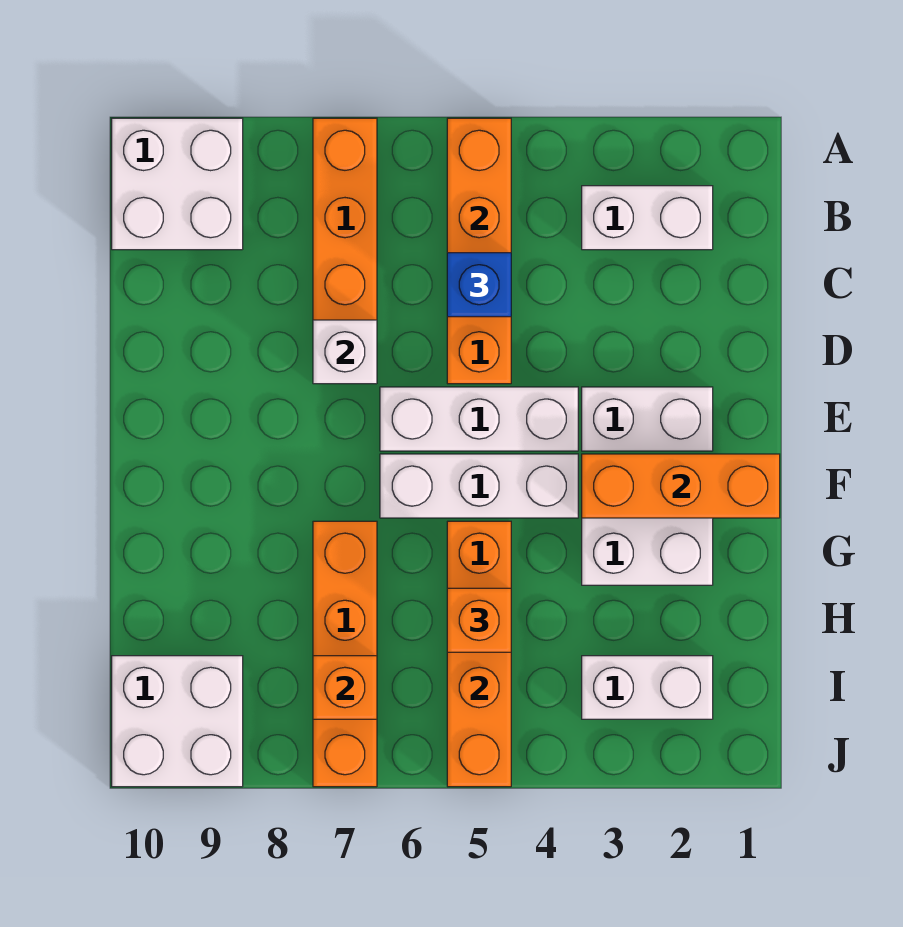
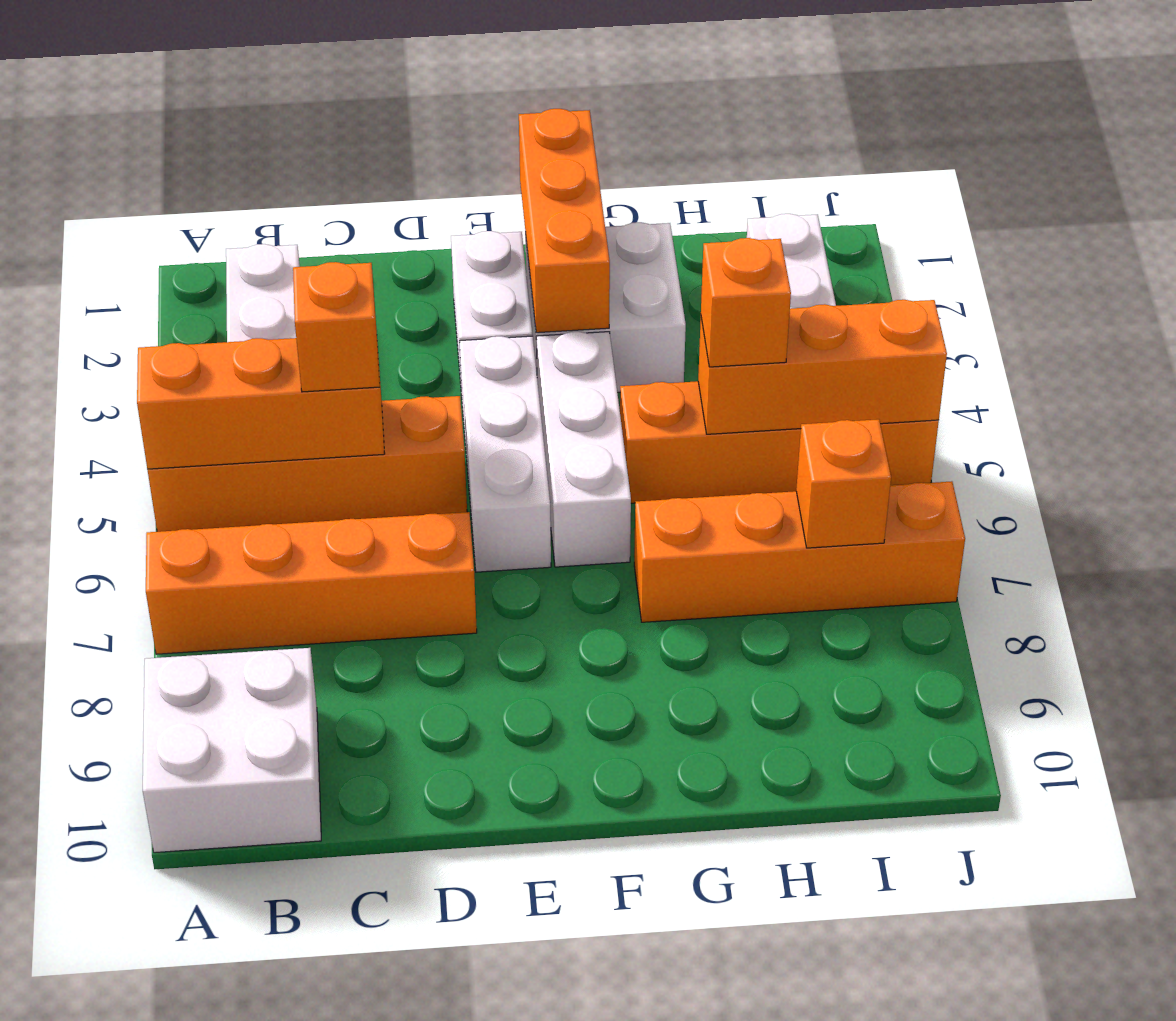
blue 1x1 brick [447,253,511,317] -> orange 1x1 brick [293,262,380,392]
white 1x1 brick [313,320,377,384] -> none
white 2x2 brick [112,656,243,787] -> none

